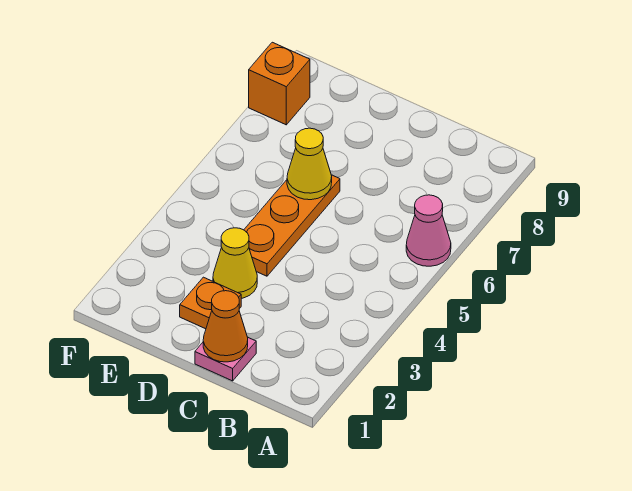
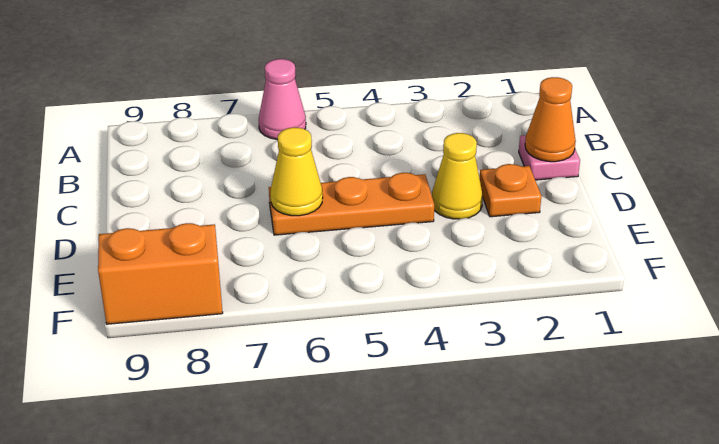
orange 1x1 brick [249,42,310,125] -> orange 1x2 brick [98,223,223,324]

